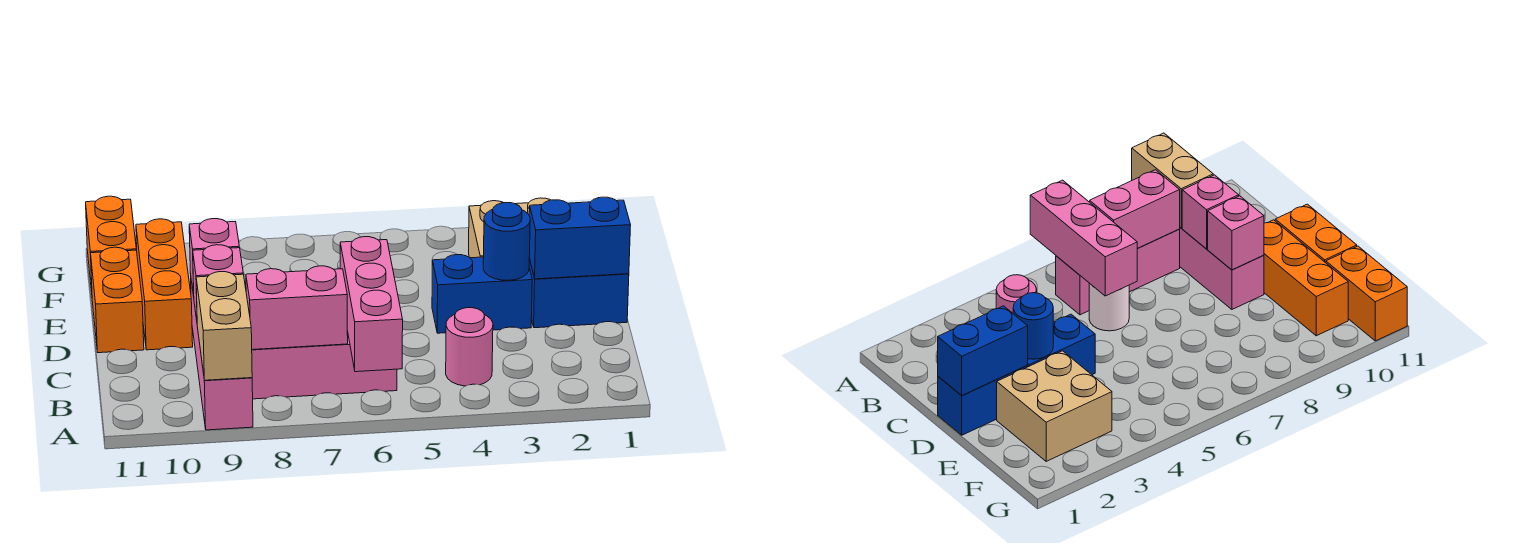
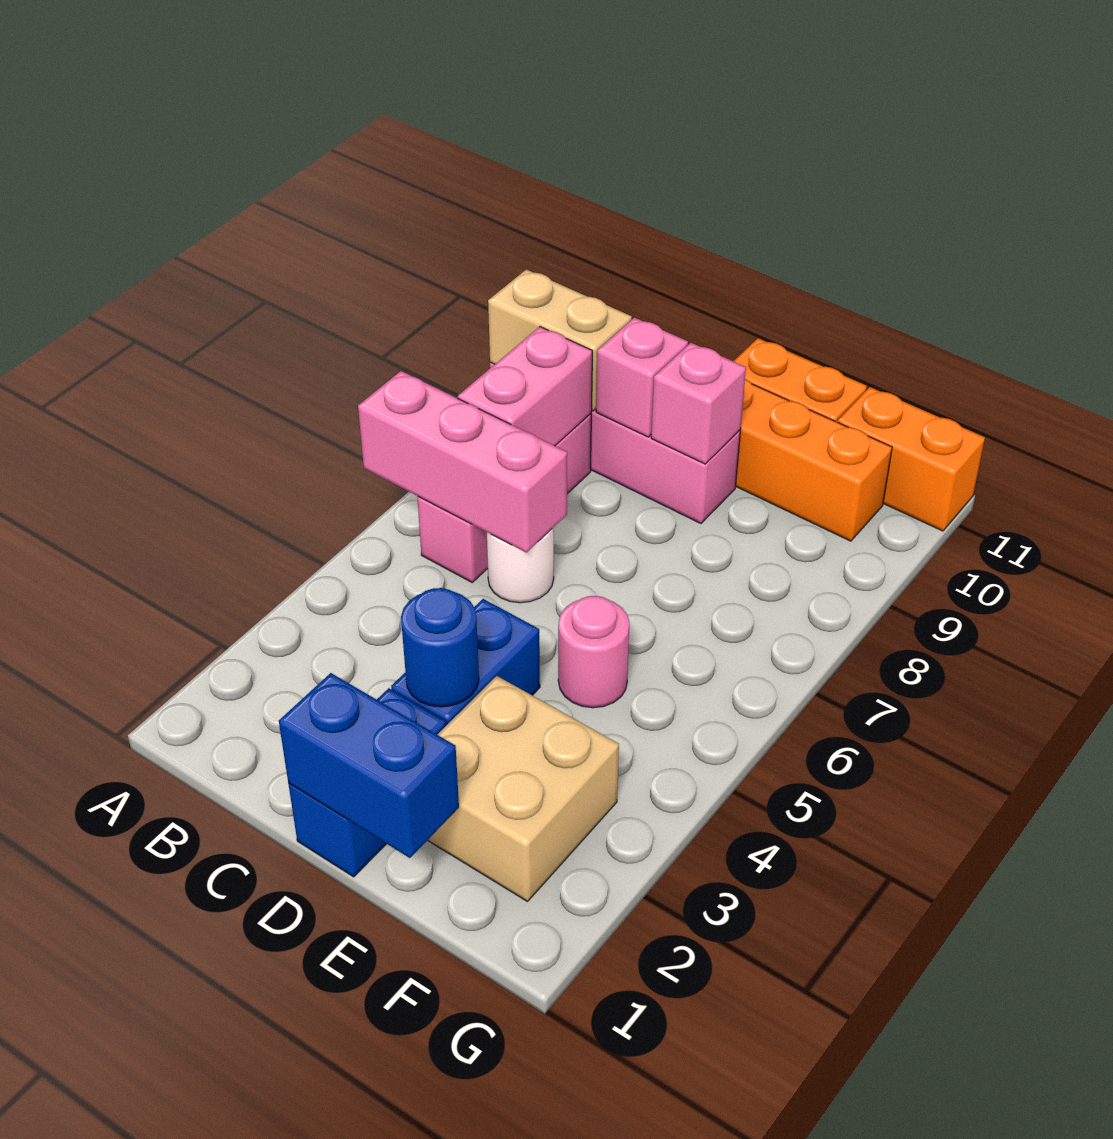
pink 1x1 round brick [446,308,493,386] -> pink 1x1 round brick moved to [558,596,629,708]
blue 1x2 brick [529,197,631,279] -> blue 1x2 brick turned to [279,673,459,858]

